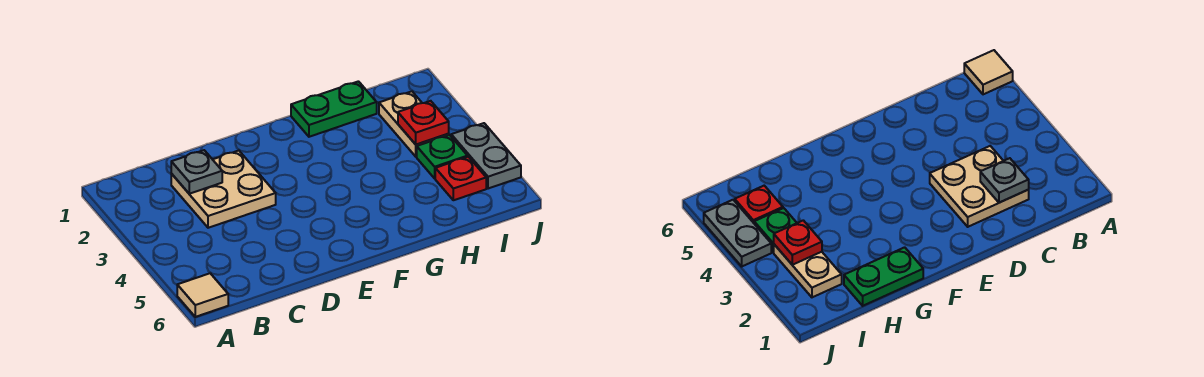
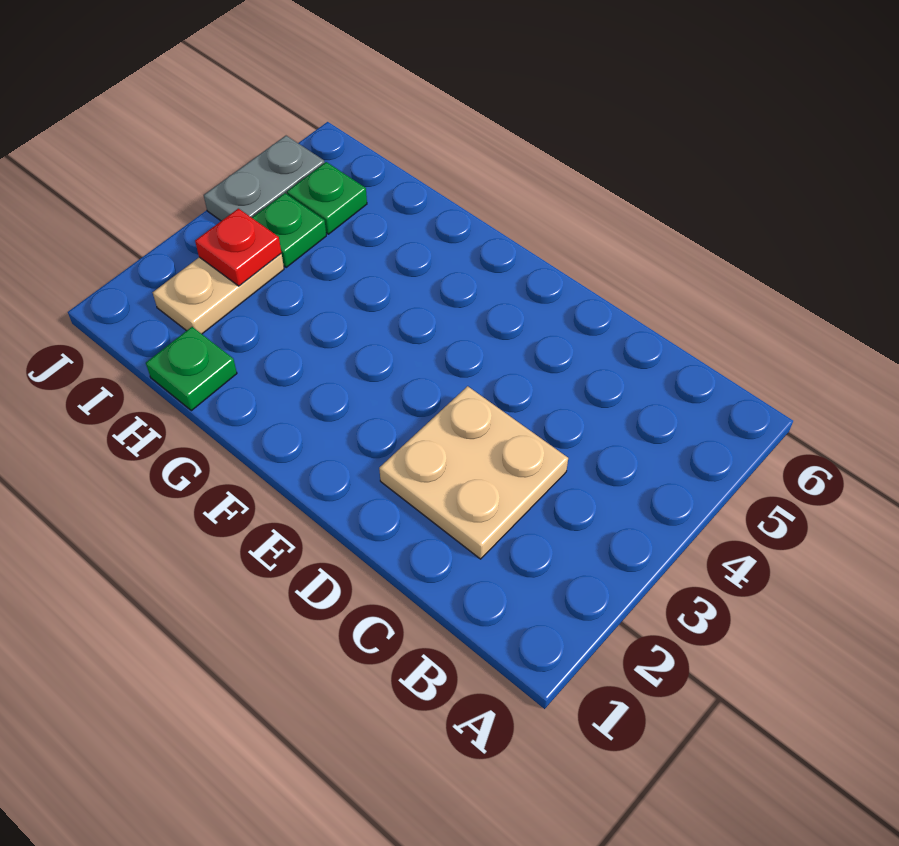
tan 1x1 tile [177,273,228,317] -> none
grey 1x1 plate [171,150,222,194] -> none
green 1x2 plate [291,81,377,137] -> green 1x1 plate [146,327,237,411]
red 1x1 plate [435,157,486,200] -> green 1x1 plate [287,162,367,234]

